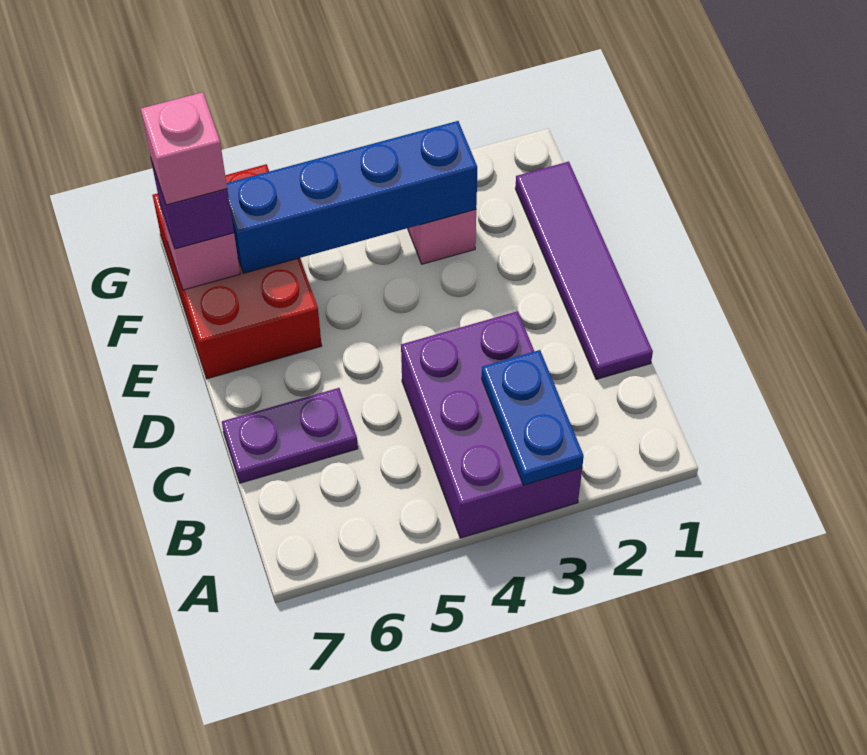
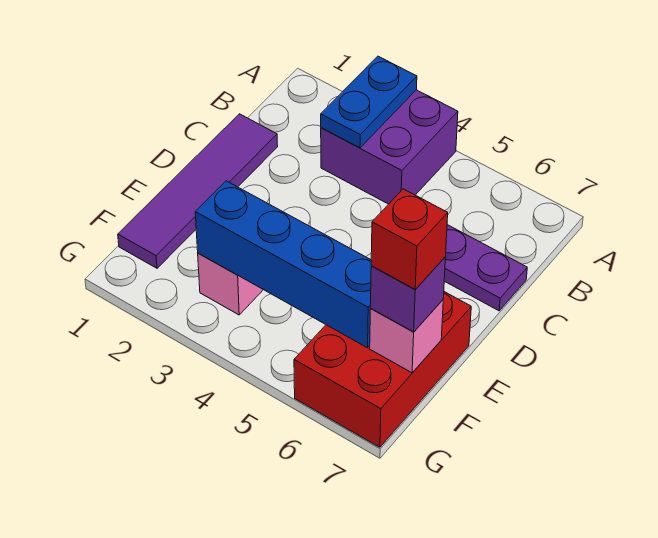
purple 2x3 brick [401,311,582,538] -> purple 2x2 brick [321,90,458,204]
pink 1x1 brick [141,92,227,205] -> red 1x1 brick [371,189,448,289]

